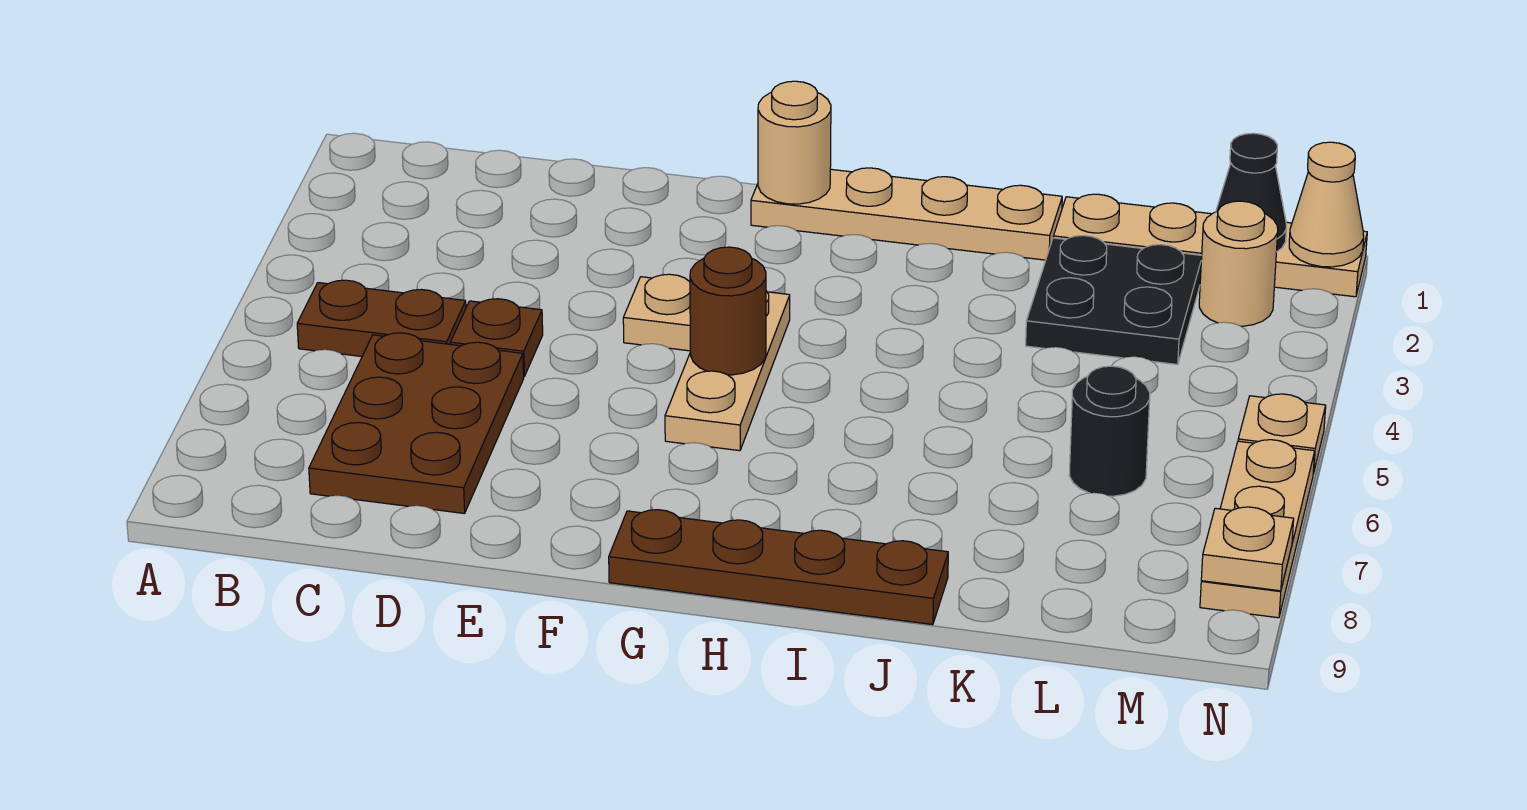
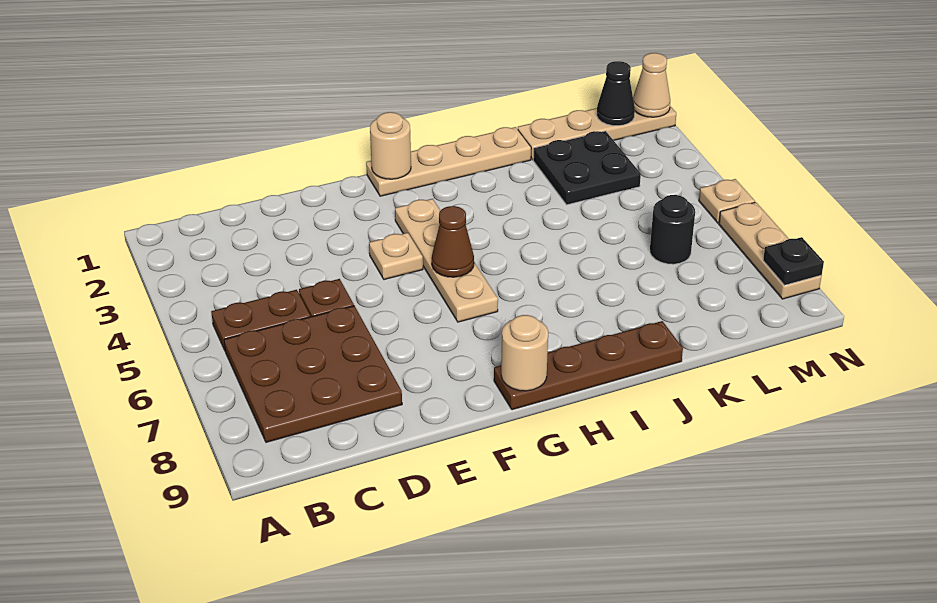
brown 2x3 plate [309,333,524,514] -> brown 3x3 plate [224,306,402,442]
tan 1x3 plate [665,291,790,451] -> tan 1x4 plate [395,199,498,322]
brown 1x1 round brick [690,247,766,375] -> brown 1x1 cone [432,206,474,277]
tan 1x1 round brick [1199,201,1278,326] -> tan 1x1 round brick moved to [501,315,548,391]
tan 1x1 plate [1201,507,1294,591] -> black 1x1 plate [763,237,824,285]

